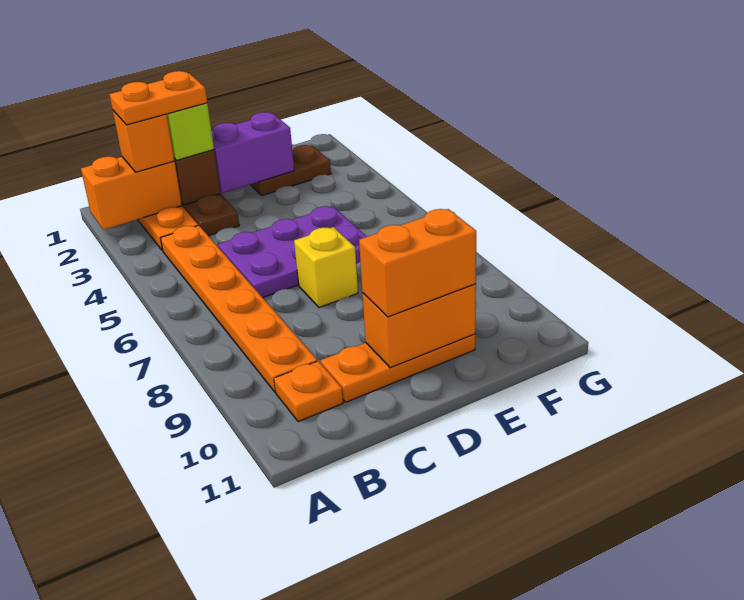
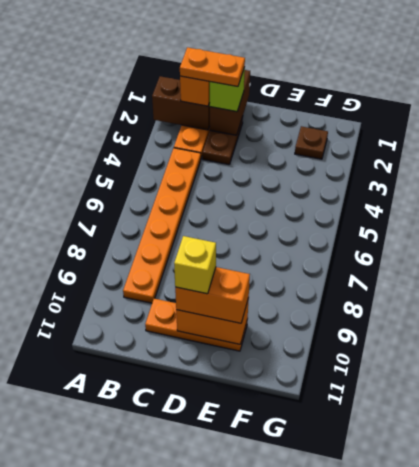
orange 1x2 brick [81,157,182,230] -> brown 1x2 brick [152,76,210,130]
orange 1x1 plate [274,361,343,422] -> none
purple 2x3 plate [218,206,367,297] -> none
purple 1x2 brick [212,112,294,193] -> none
yellow 1x1 brick [294,227,358,308] -> yellow 1x1 brick moved to [174,236,216,294]
brown 1x2 plate [250,145,331,196] -> brown 1x1 plate [295,126,328,159]

